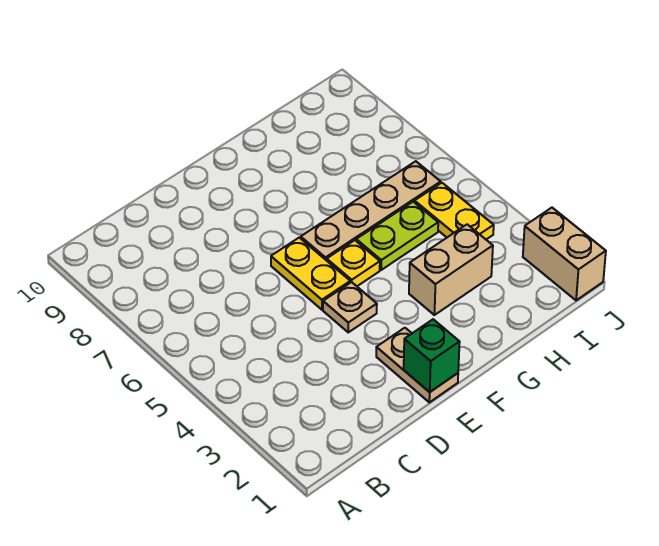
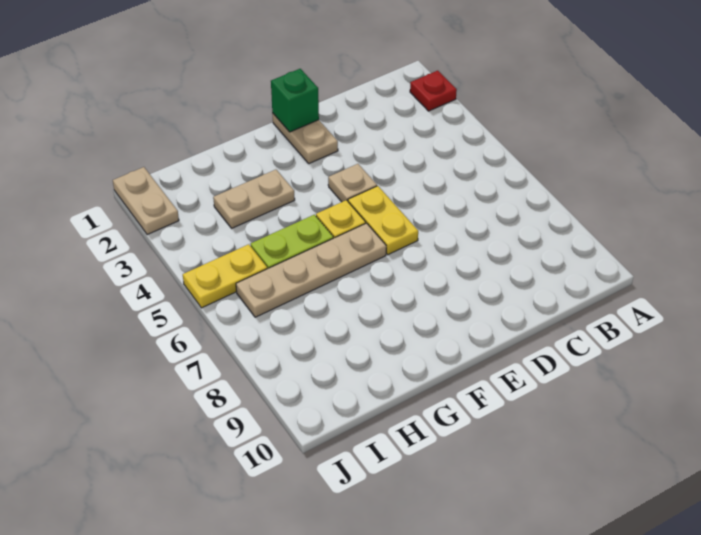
none -> red 1x1 plate [410,71,457,111]
tan 1x2 brick [409,224,493,315] -> tan 1x2 plate [213,170,295,228]
yellow 1x2 plate [415,183,494,239] -> yellow 1x2 plate turned to [183,244,267,308]
tan 1x2 brick [523,208,606,300] -> tan 1x2 plate [113,167,179,235]

